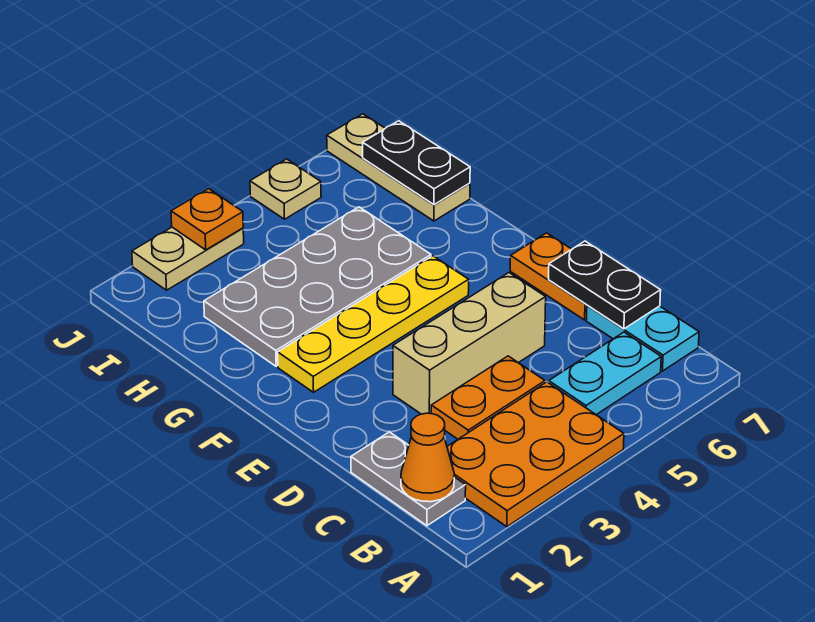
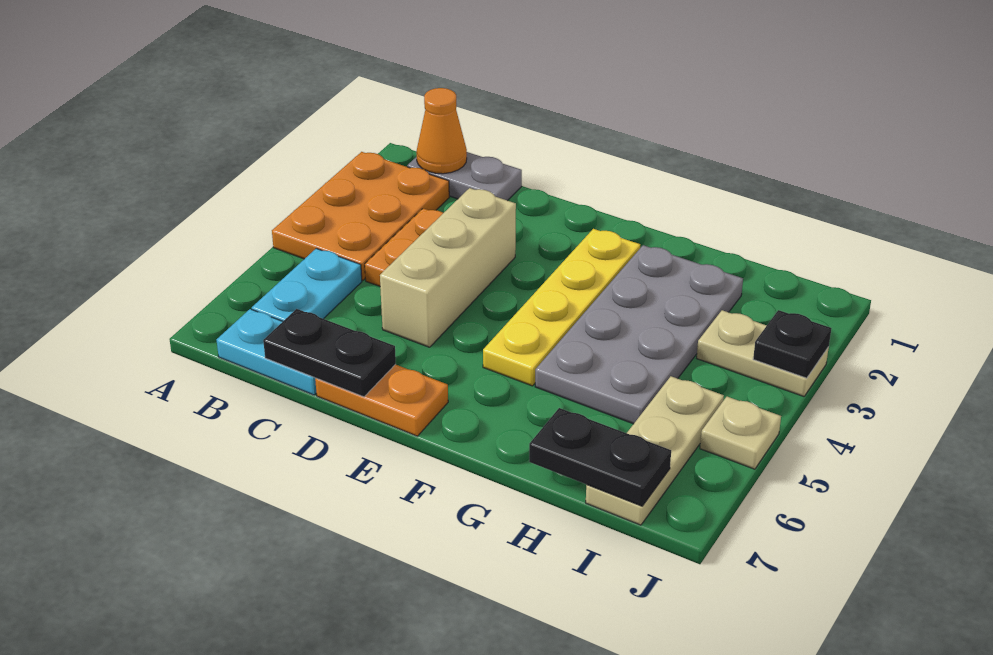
tan 1x3 plate [327,114,470,221] -> tan 1x3 plate turned to [586,376,724,525]
tan 1x2 plate [132,227,244,290] -> tan 1x2 plate turned to [697,310,829,396]
orange 1x1 plate [171,189,243,250] -> black 1x1 plate [753,310,831,378]

